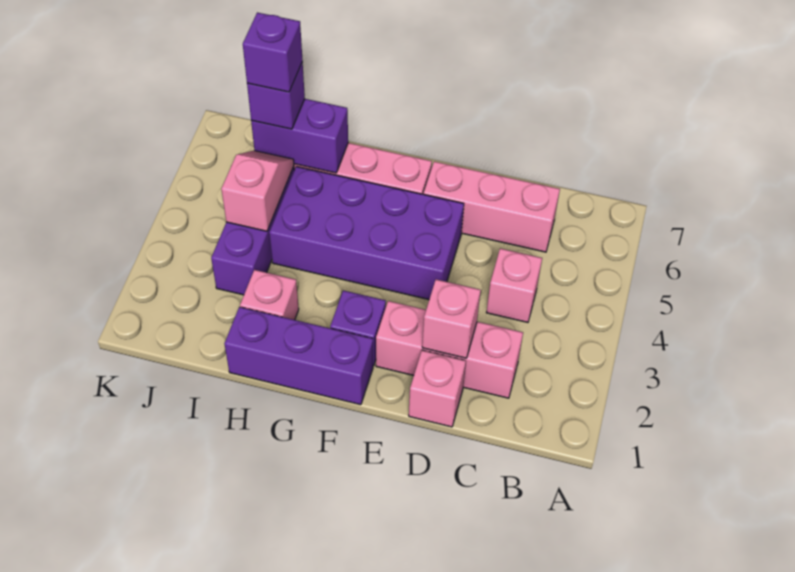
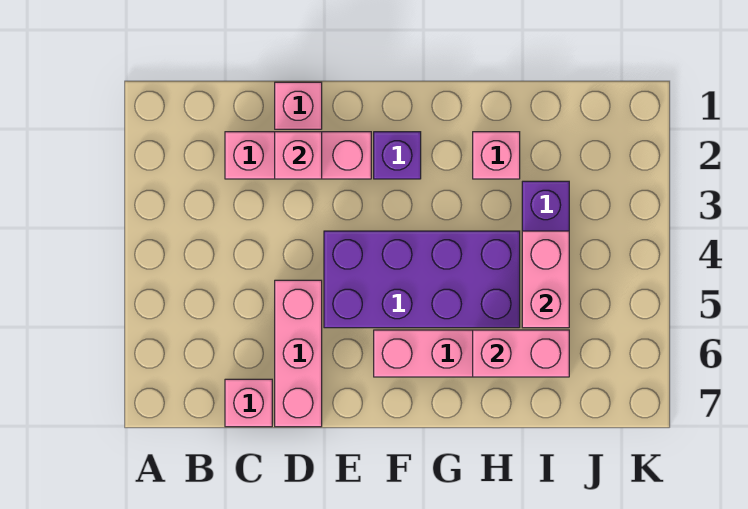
pink 1x1 brick [486,248,542,322] -> pink 1x1 brick moved to [225,379,272,427]
pink 1x3 brick [424,161,560,252] -> pink 1x3 brick turned to [275,280,322,427]
purple 1x3 brick [224,307,373,405] -> none
purple 1x2 brick [251,99,348,173] -> pink 1x2 brick [473,330,569,377]
pink 1x2 slope [221,151,294,231] -> pink 1x2 brick [522,231,569,328]
purple 1x1 brick [247,62,305,129] -> none
purple 1x1 brick [243,12,303,92] -> none

